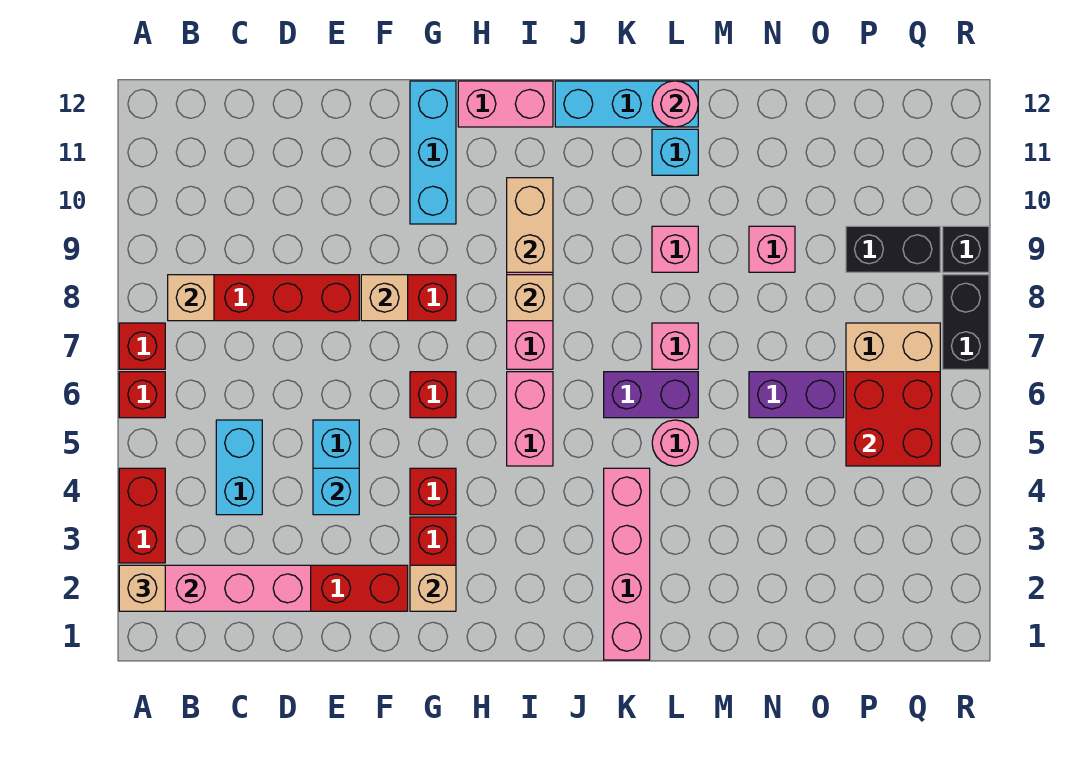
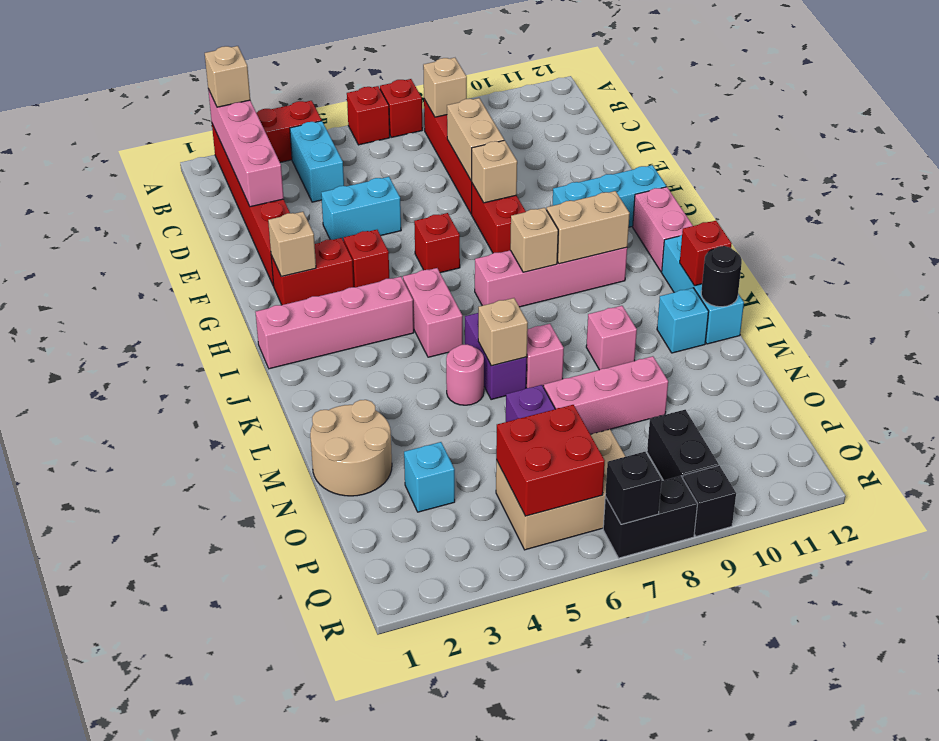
cyan 1x2 brick [216,420,262,515] -> cyan 1x2 brick turned to [290,121,344,202]
none -> tan 1x2 brick [447,98,504,181]
cyan 1x1 brick [313,468,359,515] -> cyan 1x1 brick moved to [404,442,455,512]
pink 1x2 brick [507,372,553,466] -> pink 1x2 brick turned to [403,268,463,357]
pink 1x4 brick [604,468,650,660] -> pink 1x4 brick moved to [256,277,414,369]
none -> red 1x1 brick [680,221,732,286]
none -> tan 1x1 brick [478,298,528,366]
pink 1x1 round brick [652,81,698,127] -> black 1x1 round brick [701,246,742,307]
none -> tan 2x2 round brick [310,400,392,496]
pink 1x1 brick [749,226,795,272] -> pink 1x3 brick [544,356,668,434]
none -> black 1x1 brick [605,452,662,524]

